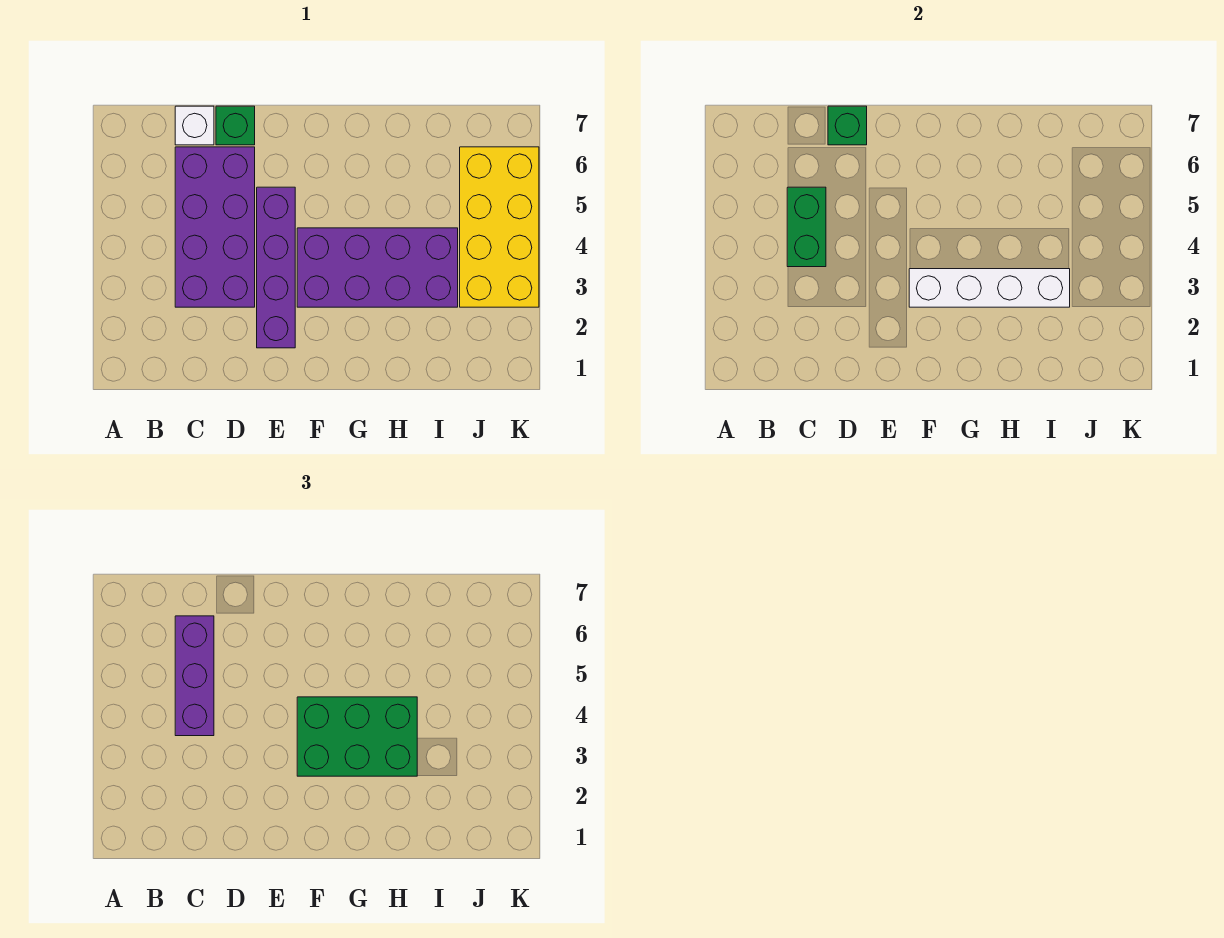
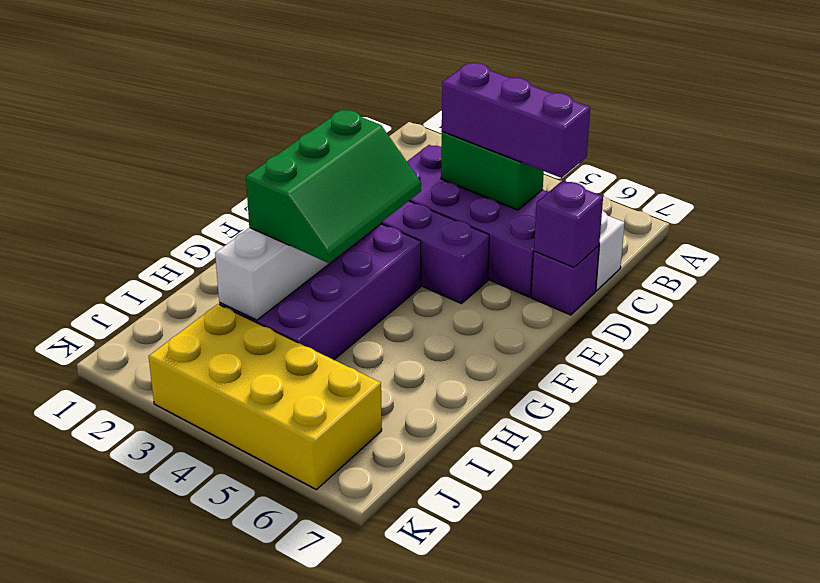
green 1x1 brick [216,106,255,145] -> purple 1x1 brick [531,246,599,315]
green 1x1 brick [828,106,867,145] -> purple 1x1 brick [534,181,603,268]
green 2x3 brick [297,697,417,776] -> green 2x3 slope [246,110,421,263]

